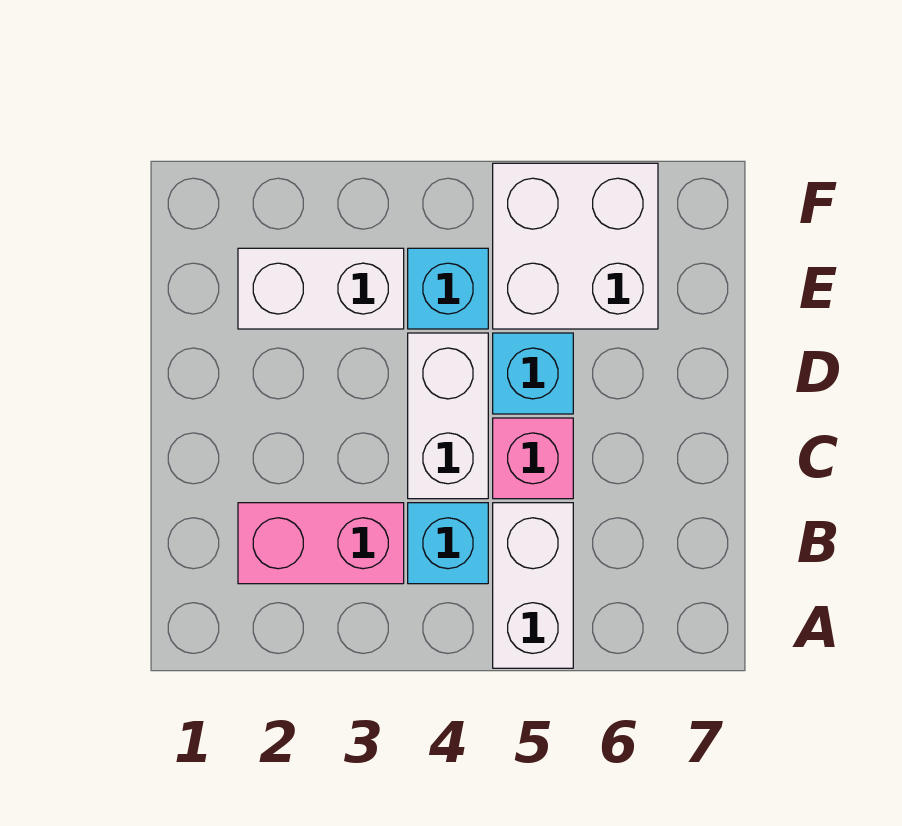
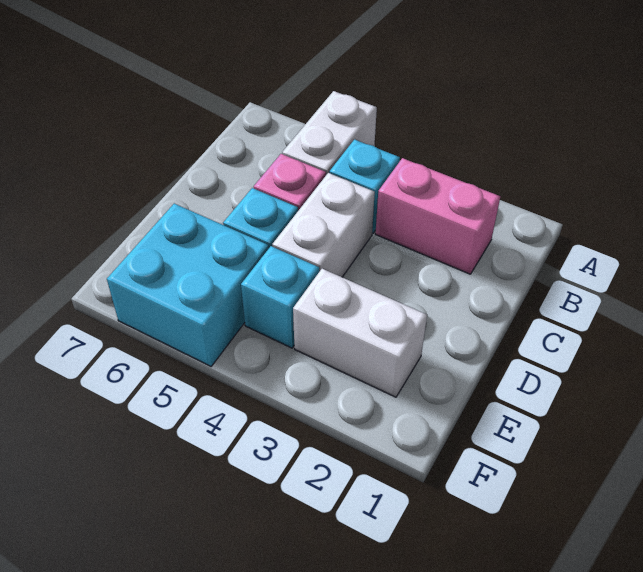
white 2x2 brick [493,163,658,329] -> cyan 2x2 brick [107,204,269,366]

